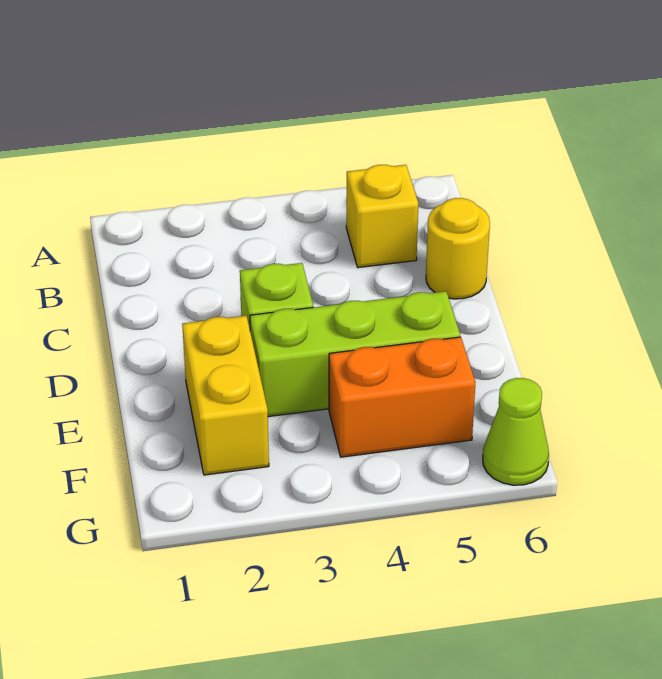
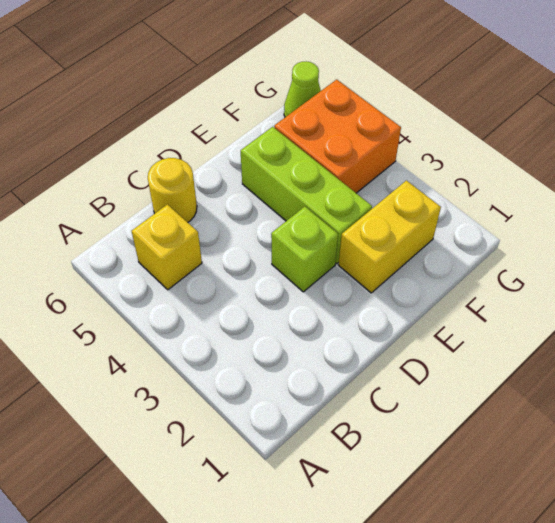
orange 1x2 brick [329,337,475,457] -> orange 2x2 brick [274,80,401,193]

